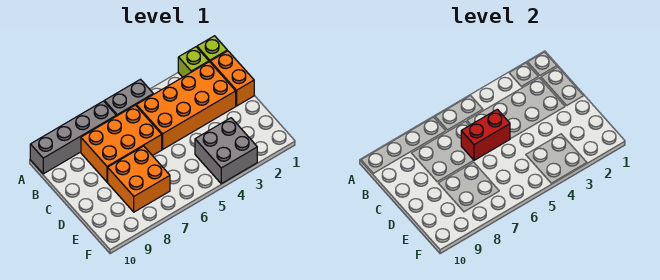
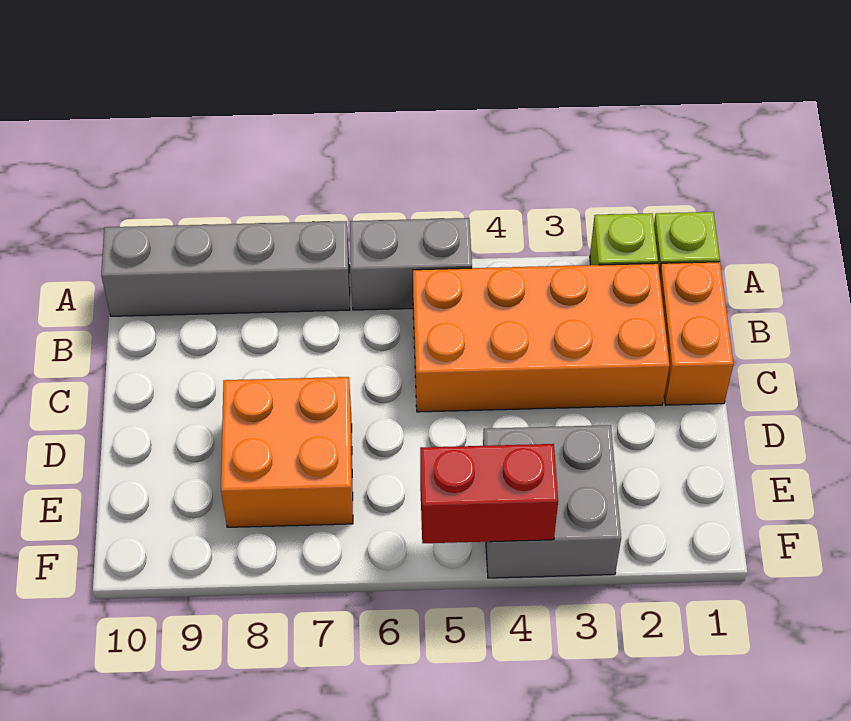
orange 2x3 brick [81,105,162,182] -> none
red 1x2 brick [461,109,510,160] -> red 1x2 brick moved to [420,444,558,543]

